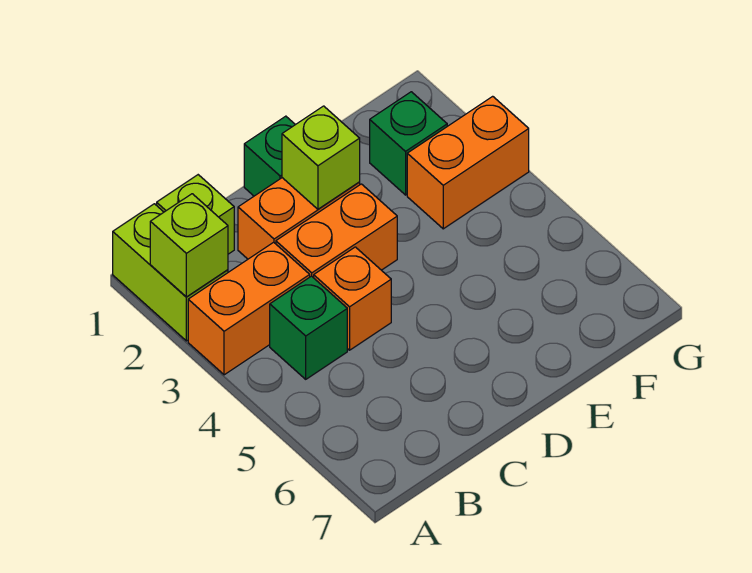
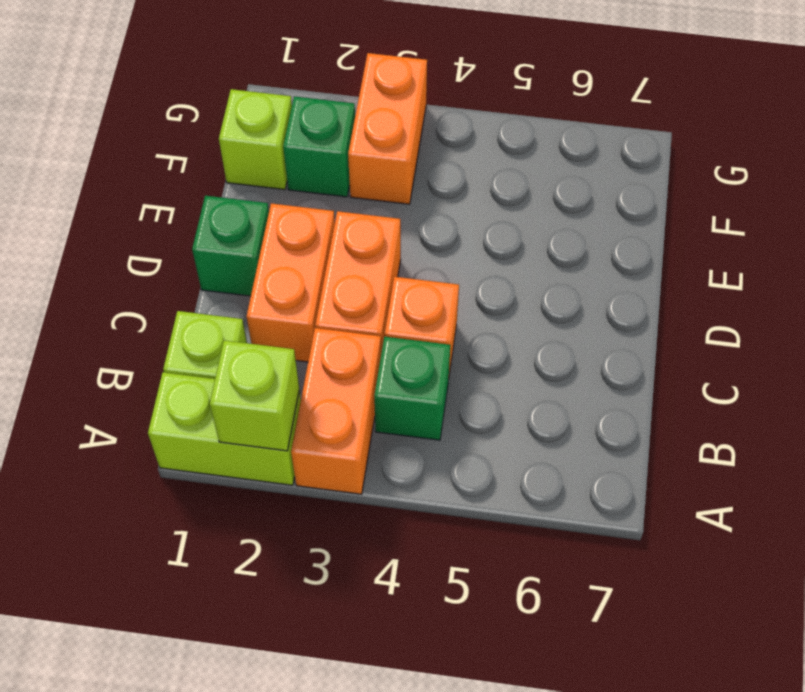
lime 1x1 brick [282,106,360,209] -> lime 1x1 brick moved to [219,89,292,190]

